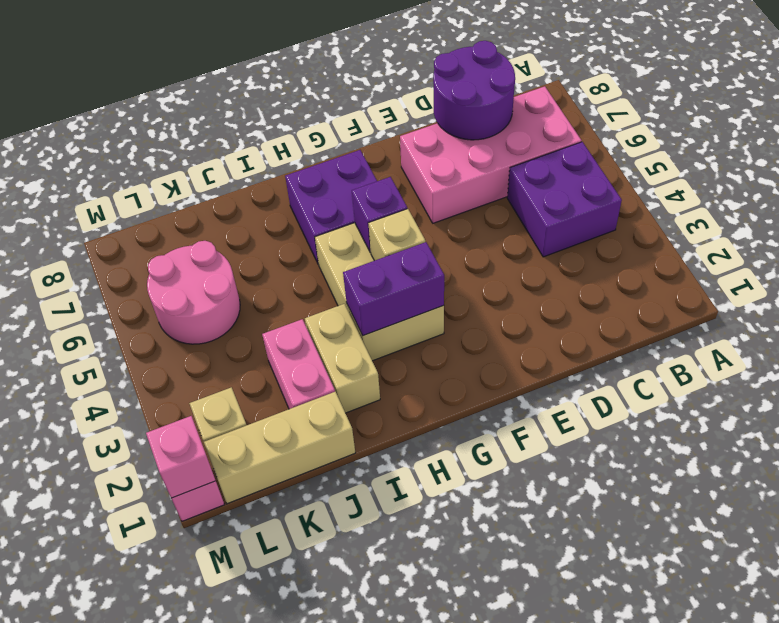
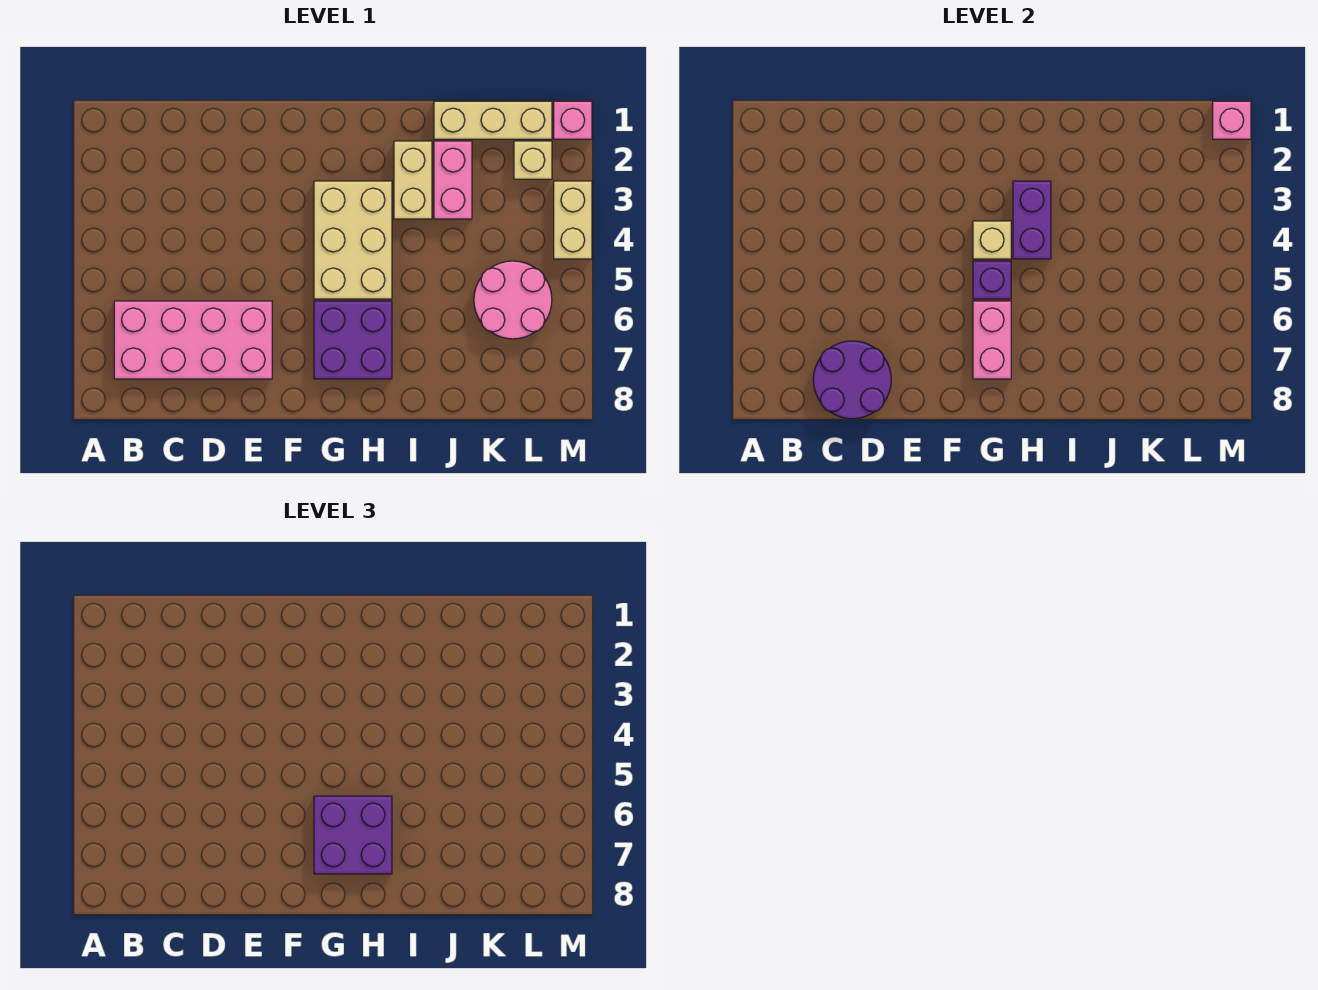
purple 2x2 brick [507,142,622,257] -> purple 2x2 brick moved to [314,796,392,874]
purple 1x2 brick [343,242,444,336] -> purple 1x2 brick turned to [1013,181,1051,259]
none -> pink 1x2 brick [973,301,1011,379]
none -> tan 1x2 brick [554,181,592,259]

